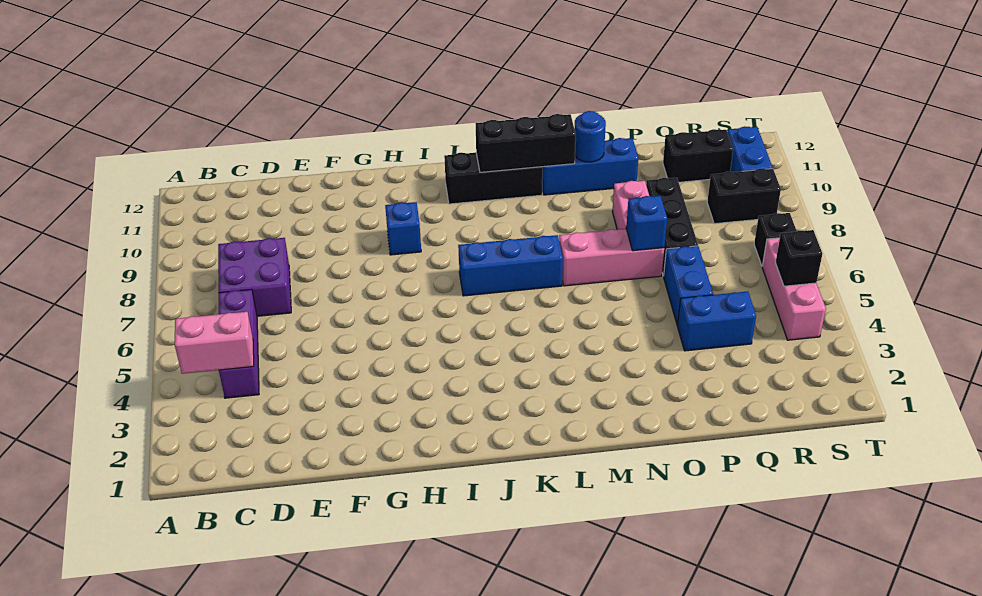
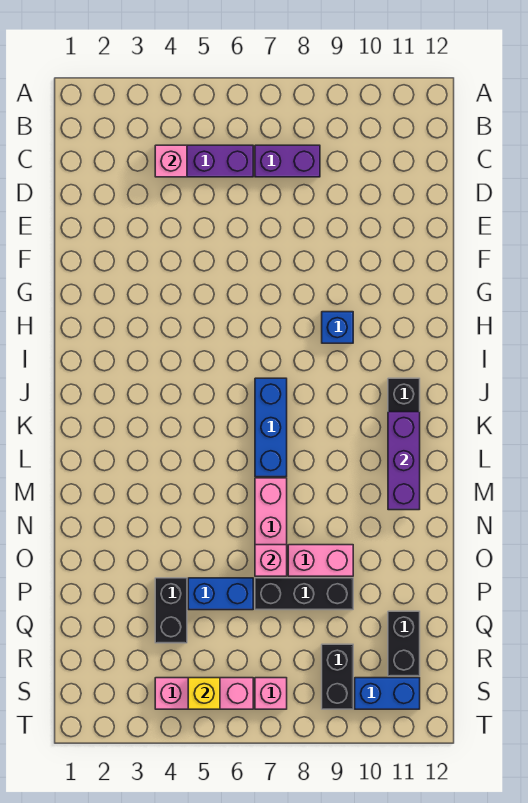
pink 1x2 brick [175,312,254,374] -> pink 1x1 brick [155,145,187,177]
purple 2x2 brick [218,238,291,316] -> purple 1x2 brick [255,145,320,177]
black 1x3 brick [476,114,576,172] -> purple 1x3 brick [388,412,420,510]
blue 1x3 brick [542,138,638,195] -> none
blue 1x1 round brick [574,111,606,162] -> none
blue 1x1 brick [626,196,667,251] -> pink 1x1 brick [255,545,287,576]
blue 1x2 brick [677,291,756,351] -> black 1x2 brick [155,578,187,643]
black 1x1 brick [776,230,822,286] -> yellow 1x1 brick [188,678,220,709]
black 1x1 brick [754,213,797,266] -> pink 1x1 brick [255,678,287,709]

